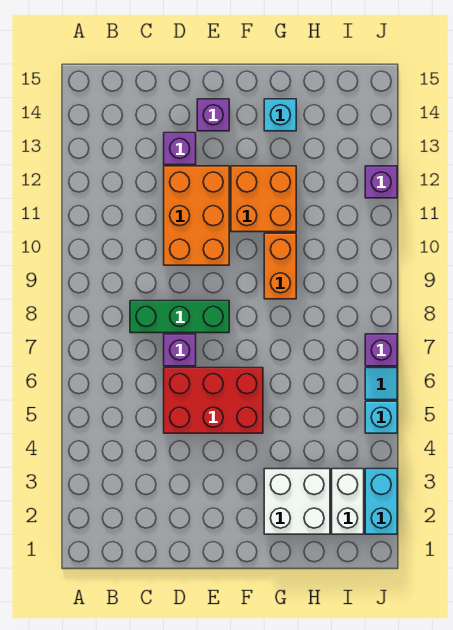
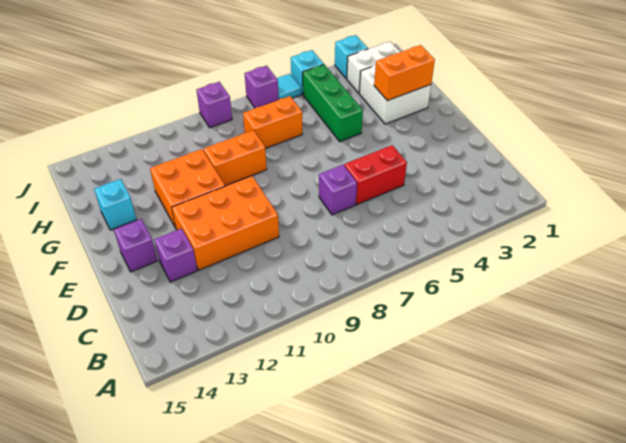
green 1x3 brick [130,301,229,333] -> green 1x3 brick moved to [303,65,363,141]
red 2x3 brick [164,368,263,433] -> red 1x2 brick [344,145,407,205]
none -> orange 1x2 brick [374,45,435,101]
none -> orange 1x2 brick [243,96,302,149]
cyan 1x2 brick [365,469,397,534] -> cyan 1x1 brick [335,35,368,79]
purple 1x1 brick [365,166,397,198] -> purple 1x1 brick moved to [196,82,232,128]

